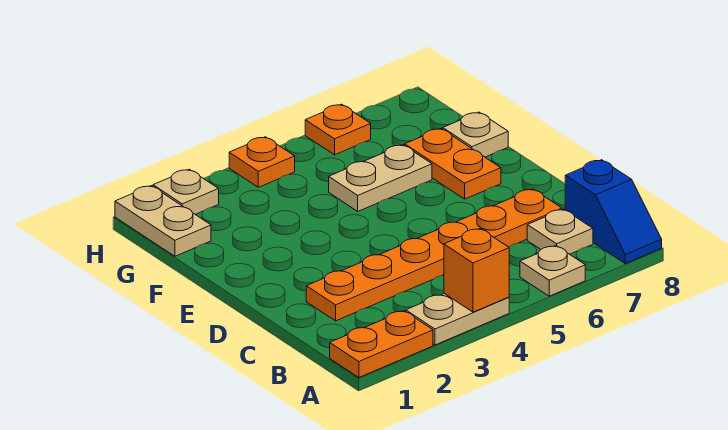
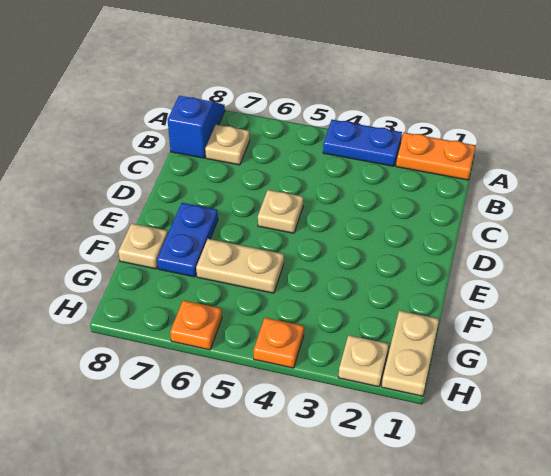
tan 1x2 plate [406,294,509,345] -> blue 1x2 plate [323,120,402,166]
orange 1x1 brick [444,229,509,312] -> none
tan 1x1 plate [520,246,585,296] -> tan 1x1 plate moved to [258,190,303,233]
orange 1x6 plate [306,189,562,321] -> none
orange 1x2 plate [405,129,501,199] -> blue 1x2 plate [157,203,218,277]

